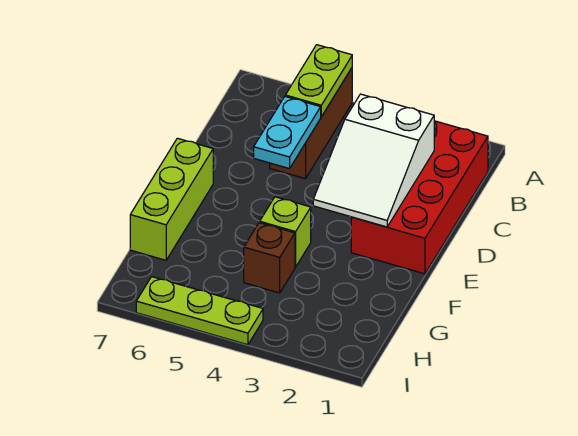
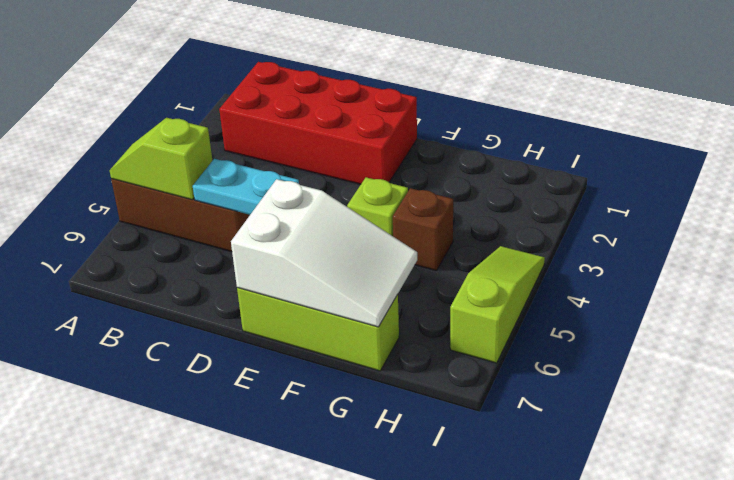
lime 1x2 plate [285,45,352,117] -> lime 1x2 slope [110,118,213,200]
white 2x3 slope [313,94,434,227] -> white 2x3 slope moved to [231,179,417,327]
lime 1x3 plate [136,277,263,345] -> lime 1x3 slope [450,246,545,363]

